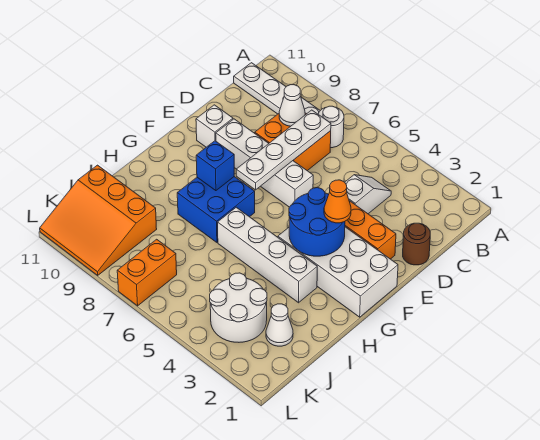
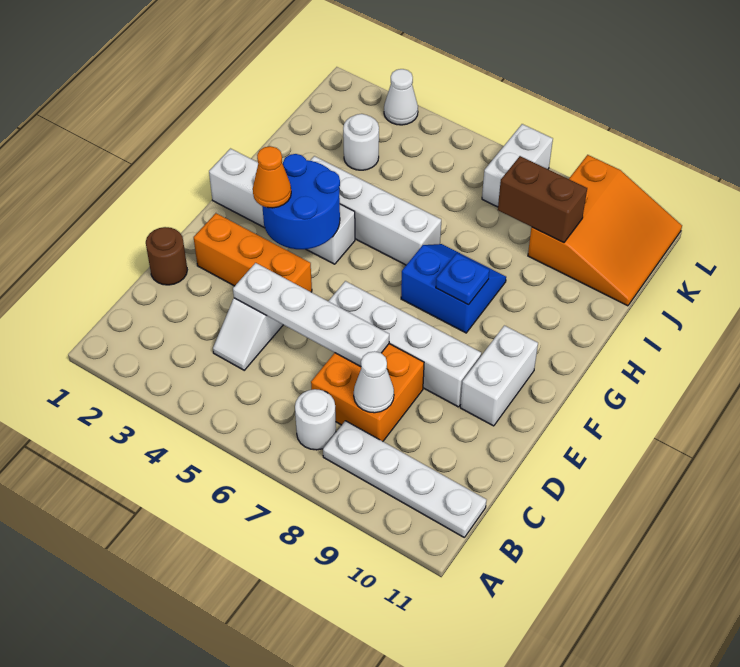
white 1x4 plate [236,110,331,190] -> white 1x4 plate turned to [233,263,389,367]
white 1x1 brick [196,105,233,147] -> white 1x2 brick [460,325,538,426]
white 2x4 brick [278,227,398,317] -> white 1x4 brick [209,149,355,264]
blue 2x2 brick [177,177,255,242] -> blue 2x2 slope [401,244,506,333]
blue 1x1 brick [196,141,234,191] -> blue 1x1 plate [436,253,489,305]
white 1x1 cone [266,304,293,346] -> white 1x1 cone moved to [384,69,418,125]
white 2x2 round brick [210,273,267,342] -> white 1x1 round brick [343,114,379,170]
none -> brown 1x2 brick [498,156,587,243]
orange 3x3 slope [40,165,157,275] -> orange 3x3 slope turned to [528,155,682,306]
orange 1x2 brick [117,239,177,306] -> white 1x2 brick [482,124,553,207]

